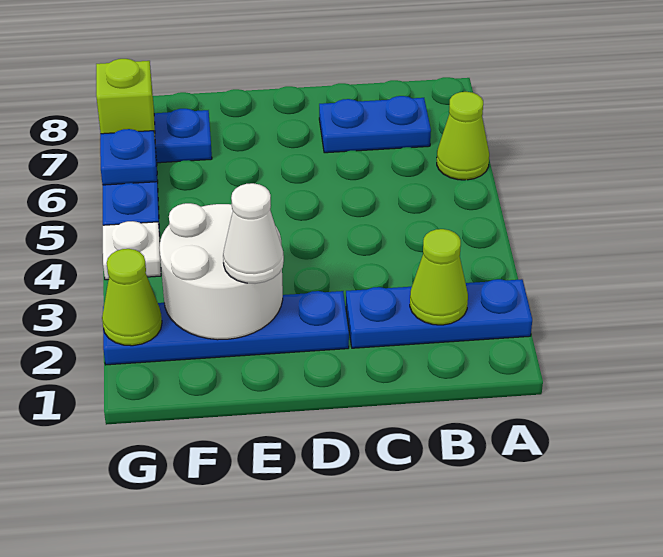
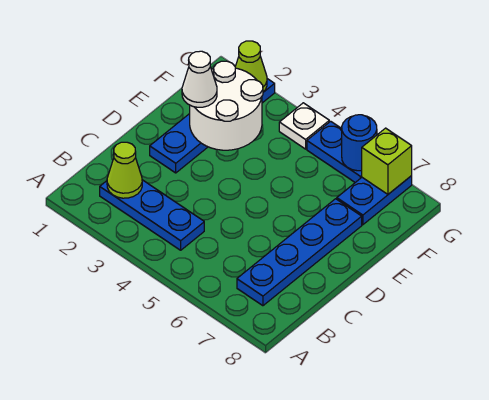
blue 1x3 plate [346,279,532,348] -> blue 1x3 plate turned to [100,180,204,250]
lime 1x1 cone [437,92,489,180] -> none
blue 1x2 plate [319,96,431,153] -> blue 1x4 plate [237,199,362,306]
blue 1x1 plate [100,129,157,185] -> blue 1x1 round brick [342,115,377,171]

